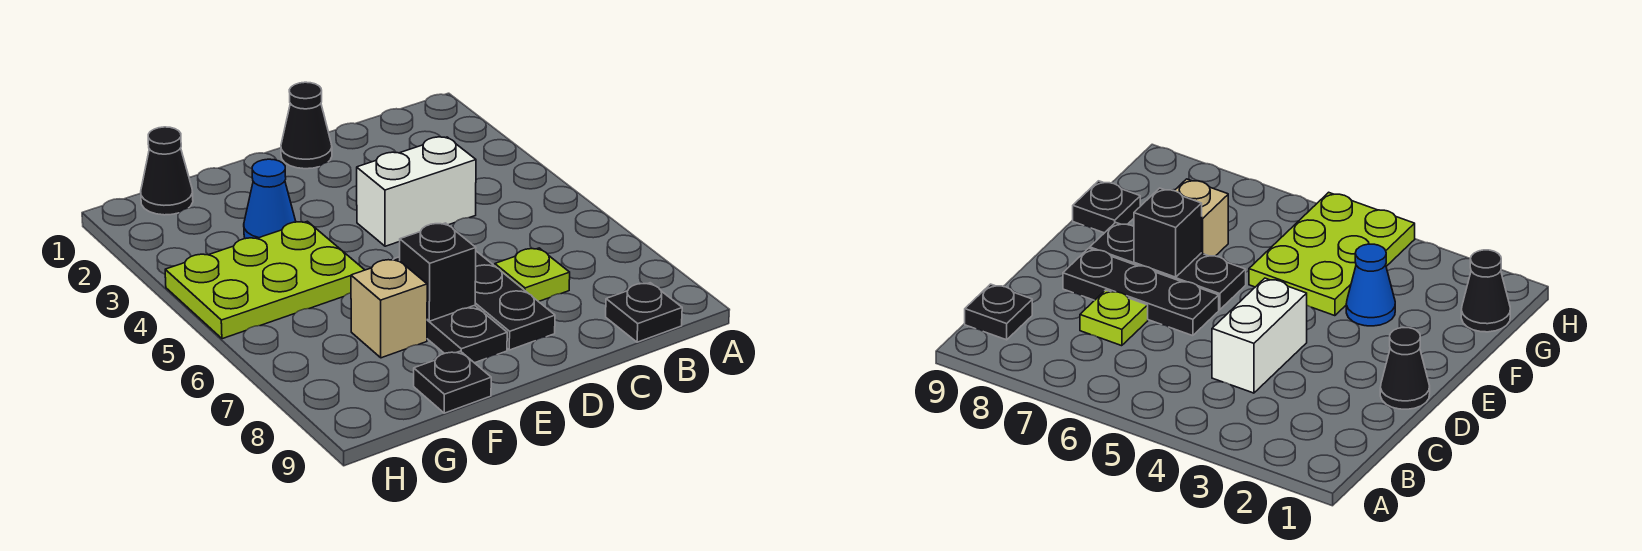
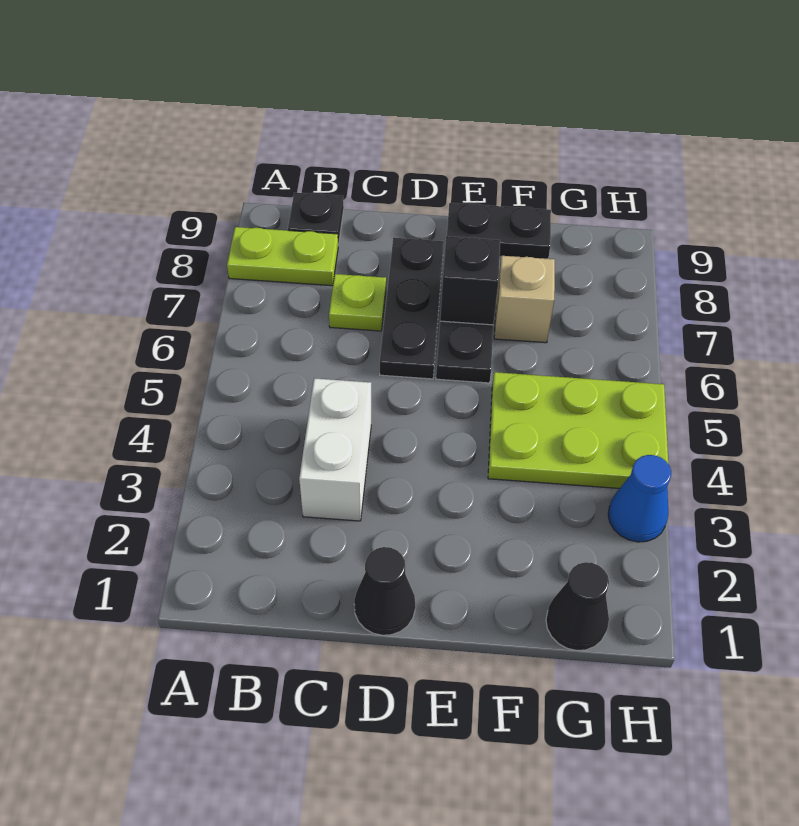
none -> lime 1x2 plate [227,227,338,286]
white 1x2 brick [357,137,476,246] -> white 1x2 brick turned to [299,378,371,521]
blue 1x1 cone [244,159,296,239] -> blue 1x1 cone moved to [608,455,671,542]
black 1x1 plate [414,351,491,413] -> black 1x2 plate [447,203,551,259]

